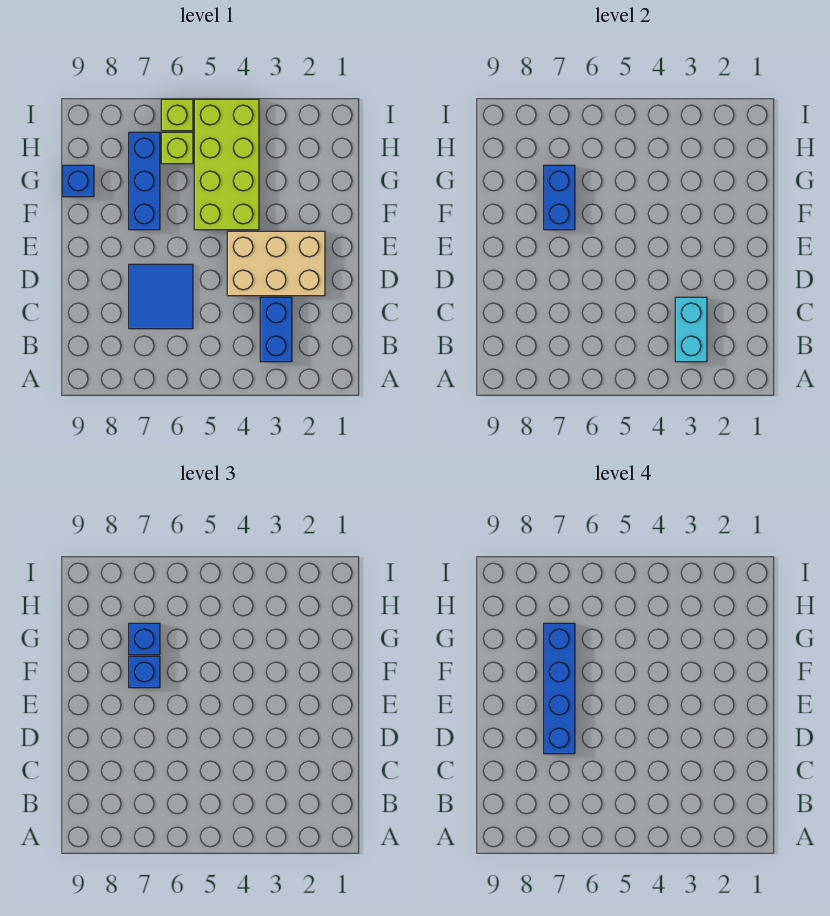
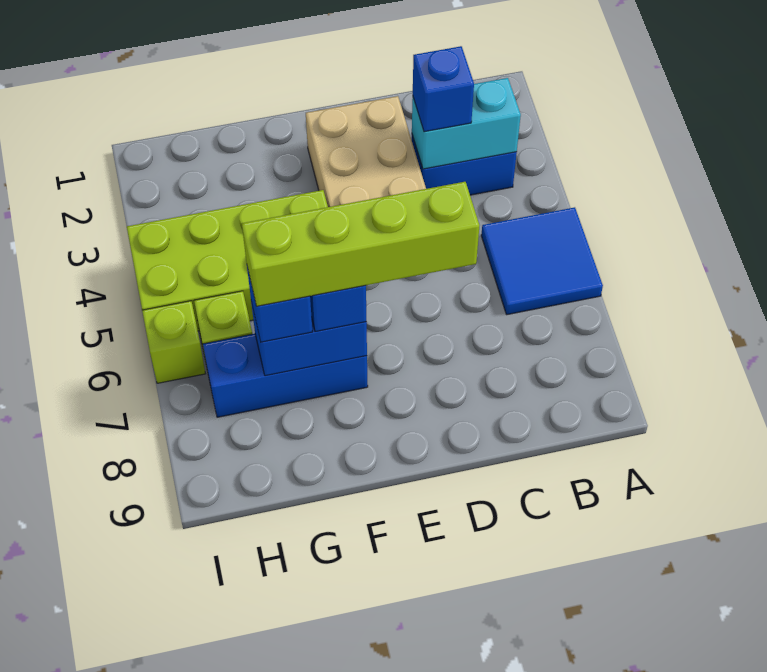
blue 2x2 tile [129,264,193,329] -> blue 2x2 tile moved to [481,207,603,315]
blue 1x4 brick [544,623,575,754] -> lime 1x4 brick [242,182,479,306]
blue 1x1 brick [63,165,94,197] -> blue 1x1 brick moved to [413,46,474,132]

